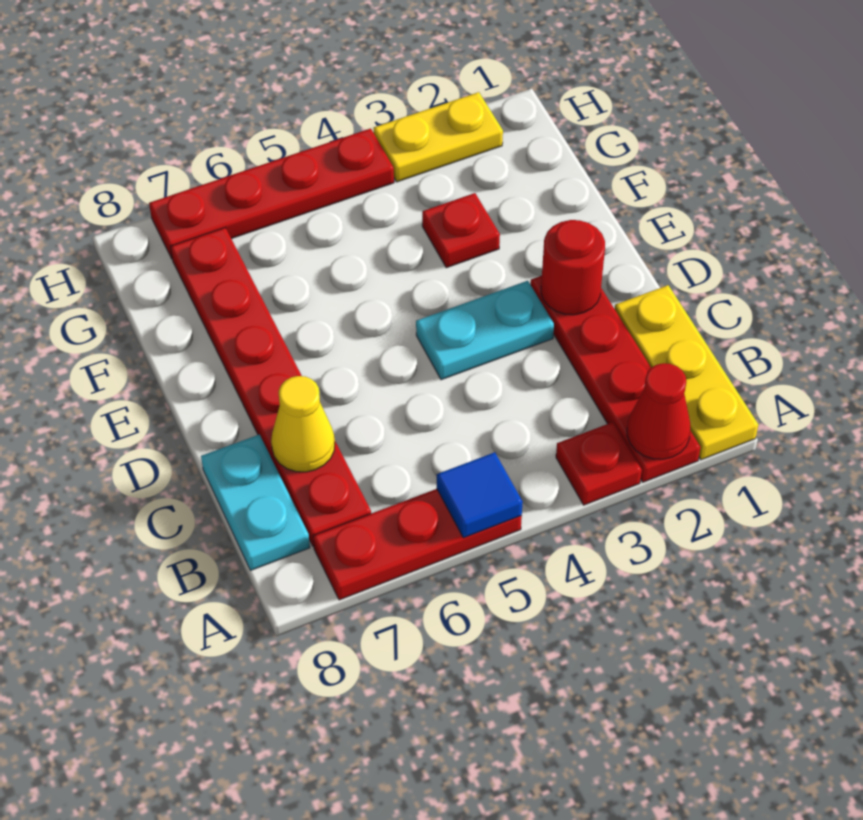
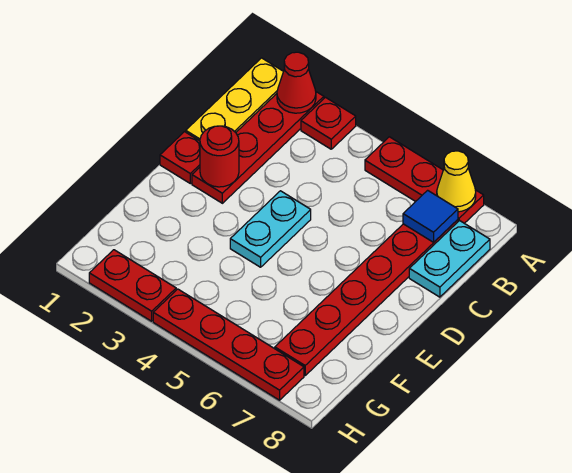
blue 1x1 tile [437,452,523,538] -> blue 1x1 tile moved to [403,190,458,242]
yellow 1x1 cone [271,376,335,472] -> yellow 1x1 cone moved to [437,151,476,212]
cyan 1x2 plate [416,281,554,380] -> cyan 1x2 plate turned to [230,191,311,267]
red 1x1 plate [422,193,500,268] -> red 1x1 plate moved to [160,132,200,184]
yellow 1x2 plate [374,92,503,182] -> red 1x2 plate [89,250,176,321]

